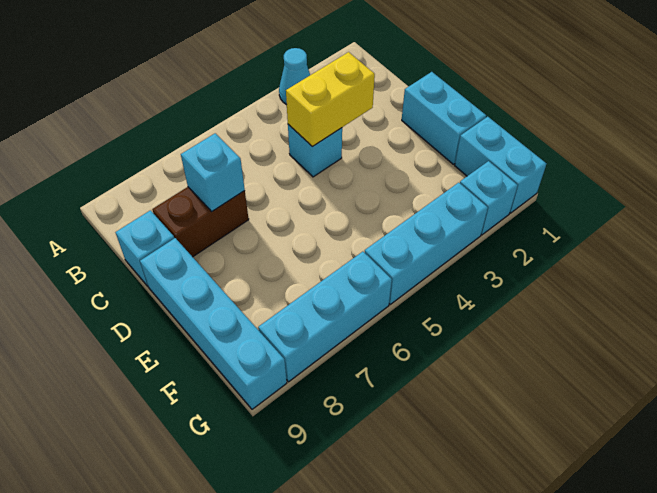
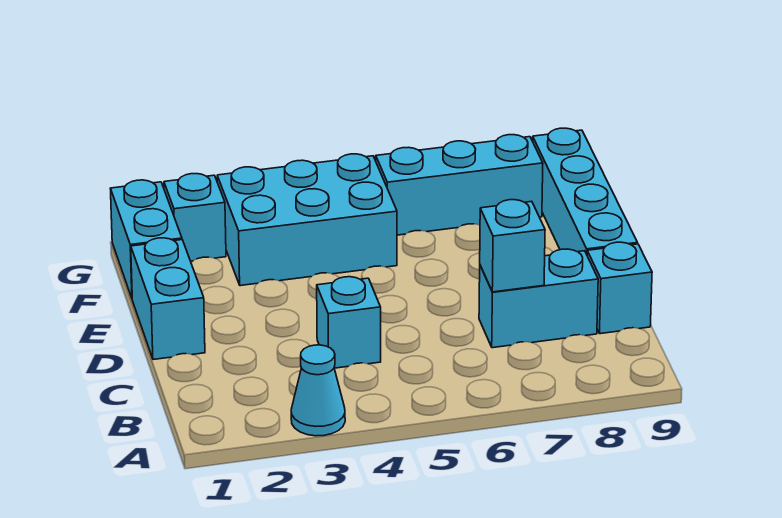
yellow 1x2 brick [286,52,375,147] -> none
brown 1x2 brick [152,187,249,257] -> cyan 1x2 brick [479,249,598,348]
cyan 1x3 brick [365,183,488,304] -> cyan 2x3 brick [217,154,397,286]

